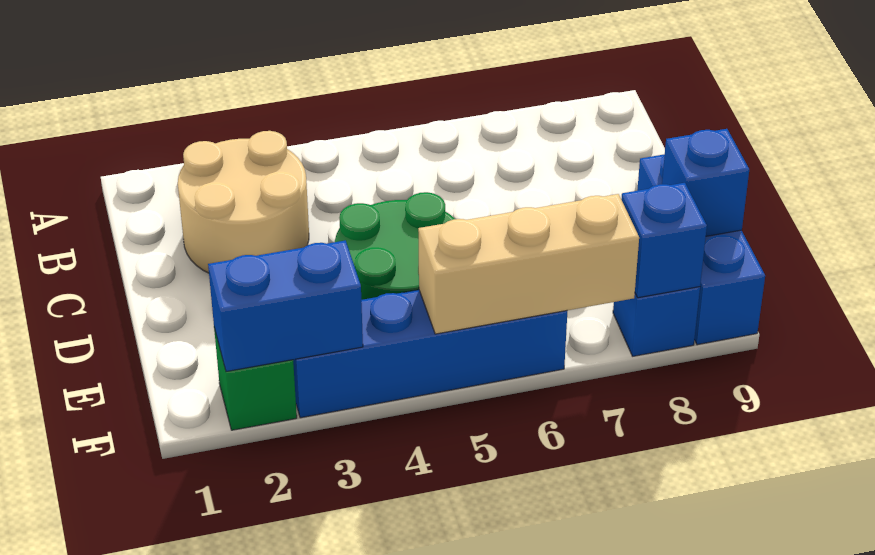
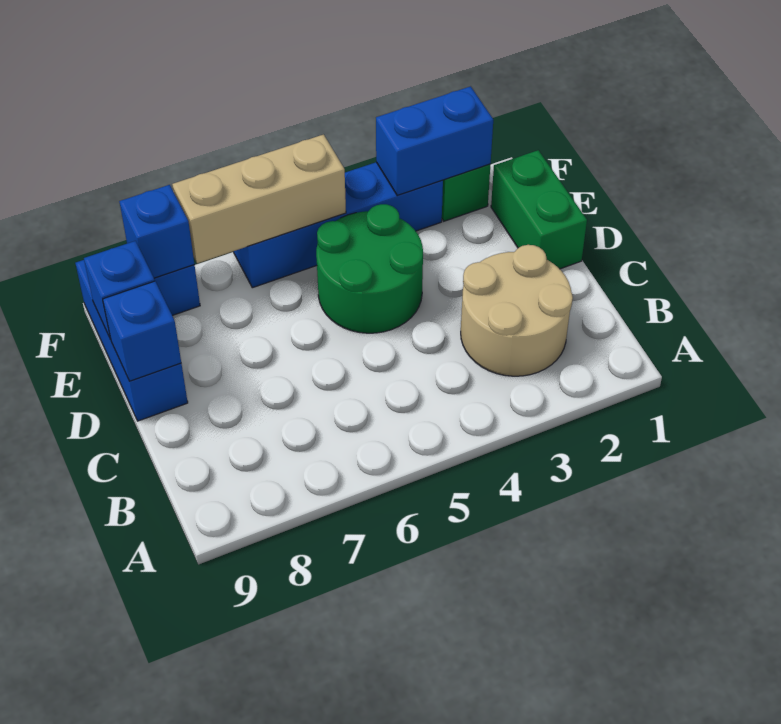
none -> green 1x2 brick [491,150,587,269]
none -> blue 1x1 brick [103,281,181,381]

